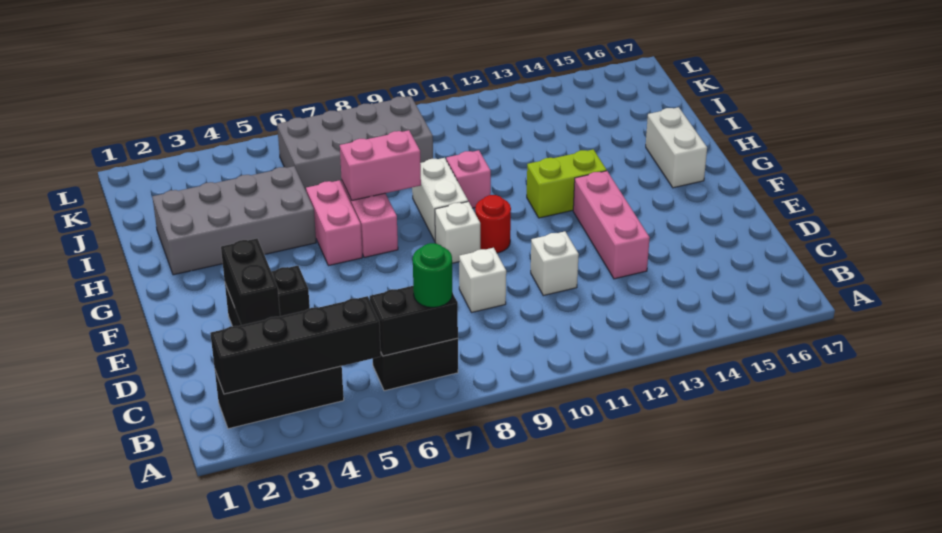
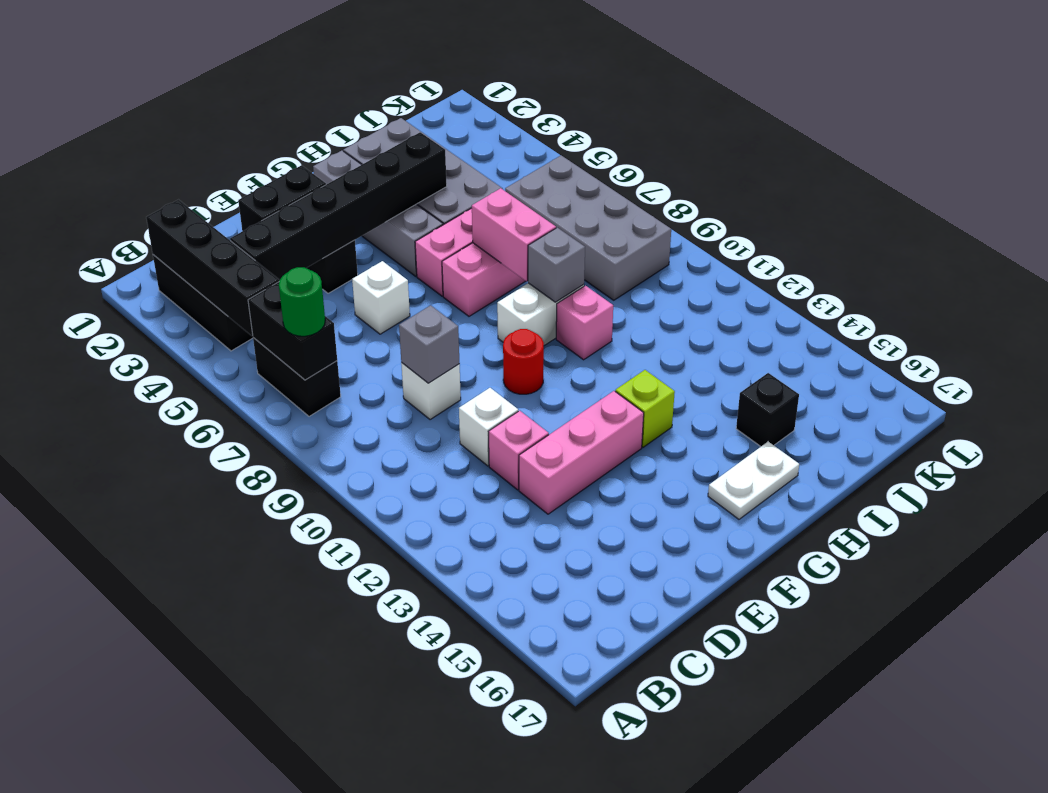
none -> black 1x6 brick [230,132,447,280]
none -> grey 1x1 brick [399,305,460,383]
none -> pink 1x1 brick [489,411,549,490]
white 1x1 brick [435,202,480,263] -> white 1x1 brick moved to [352,261,410,334]
none -> grey 1x4 brick [313,151,443,276]
lime 1x2 brick [527,149,607,218] -> lime 1x1 brick [615,370,675,447]
white 1x2 brick [646,107,707,188] -> white 1x2 plate [708,442,799,519]
none -> grey 1x1 brick [528,228,585,302]
none -> black 1x1 brick [736,373,799,446]

